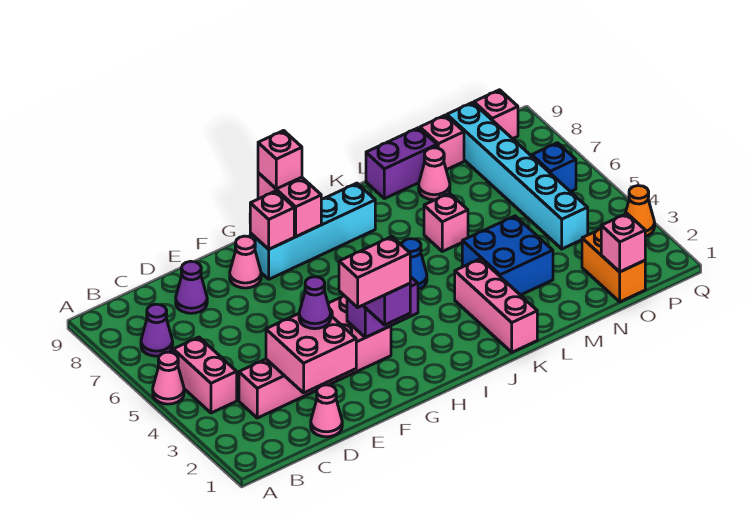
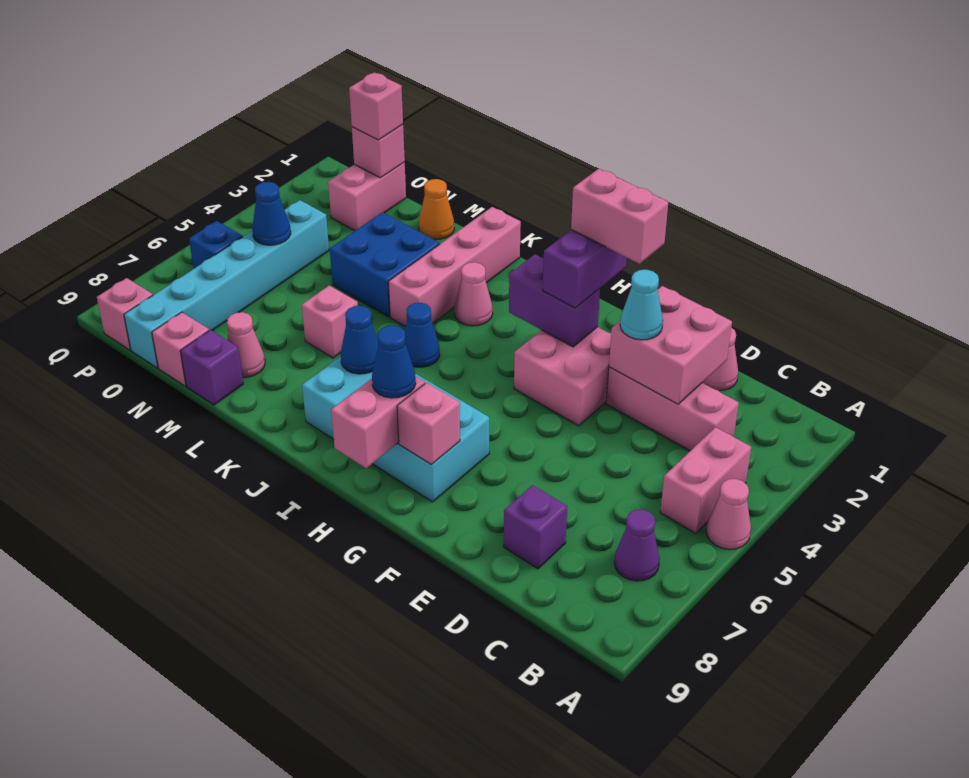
purple 1x1 cone [176,261,207,313] -> purple 1x1 brick [504,485,567,569]
purple 1x1 cone [299,277,331,329] -> cyan 1x1 cone [620,270,663,340]
pink 1x1 cone [230,236,261,288] -> pink 1x1 cone moved to [455,262,493,326]
cyan 1x4 brick [250,183,375,279] -> cyan 2x4 brick [302,356,489,502]
none -> blue 1x1 cone [372,326,416,398]
pink 1x1 brick [258,131,302,189] -> pink 1x1 brick moved to [349,72,403,140]
none -> blue 1x1 cone [341,306,378,374]
pink 1x3 brick [455,259,537,352] -> pink 1x4 brick [388,207,521,326]
purple 1x2 brick [366,128,437,199] -> purple 1x1 brick [181,330,243,405]
orange 1x2 brick [582,229,645,302] -> pink 1x2 brick [328,162,406,231]
none -> blue 1x1 cone [252,182,291,245]
orange 1x1 cone [625,186,655,236] -> orange 1x1 cone moved to [419,179,454,239]

